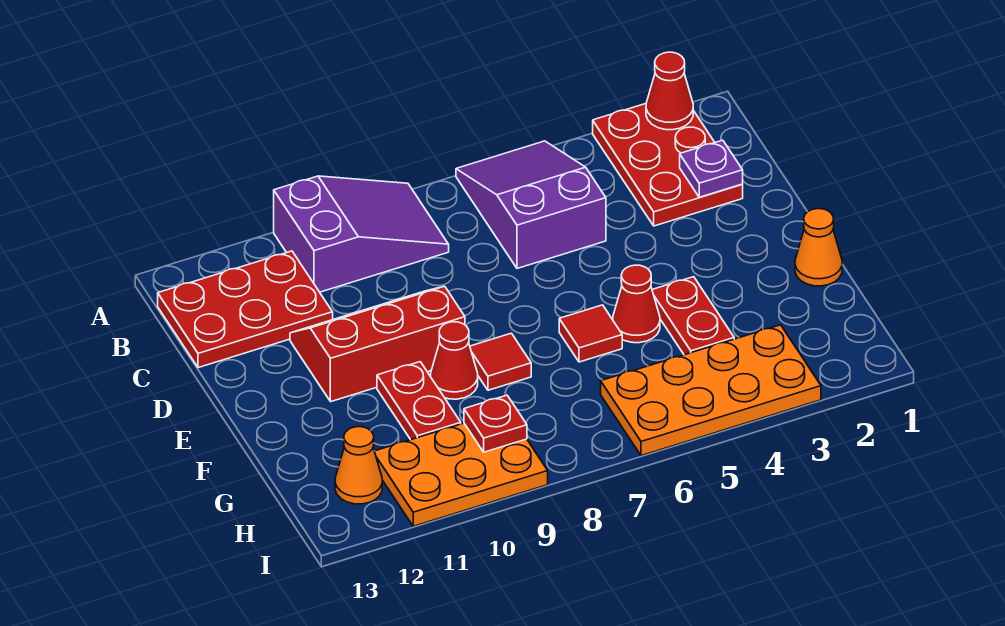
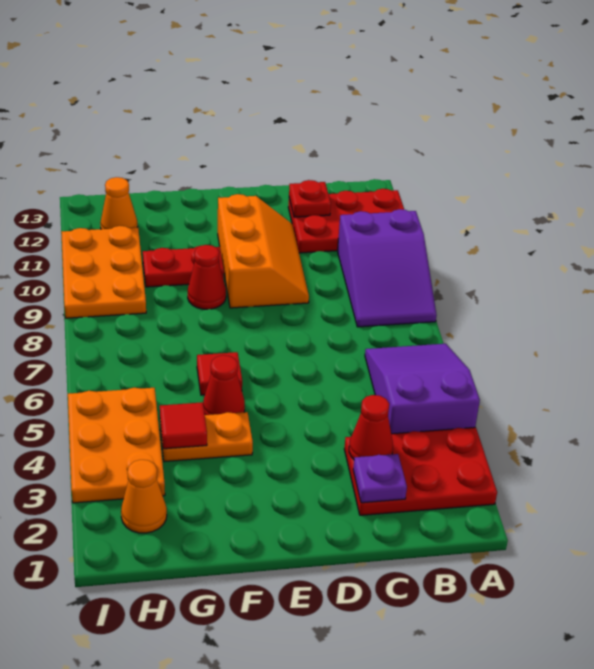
red 1x1 cone [646,52,693,130] -> red 1x1 cone moved to [349,395,393,459]
purple 2x3 slope [456,141,606,268] -> purple 2x3 slope turned to [365,344,480,434]
red 2x3 plate [158,251,333,368] -> red 2x3 plate turned to [288,189,404,253]
red 2x3 slope [290,286,465,402] -> orange 2x3 slope [218,194,309,308]
orange 1x1 cone [795,209,842,286] -> orange 1x1 cone moved to [121,460,167,533]
red 1x2 plate [652,277,734,355] -> orange 1x2 plate [160,412,253,462]
red 1x1 tile [470,333,531,390] -> red 1x1 tile moved to [160,402,207,449]
orange 2x4 plate [601,325,821,456] -> orange 2x3 plate [68,388,165,503]
red 1x1 plate [464,395,527,452] -> red 1x1 plate moved to [289,180,331,217]

